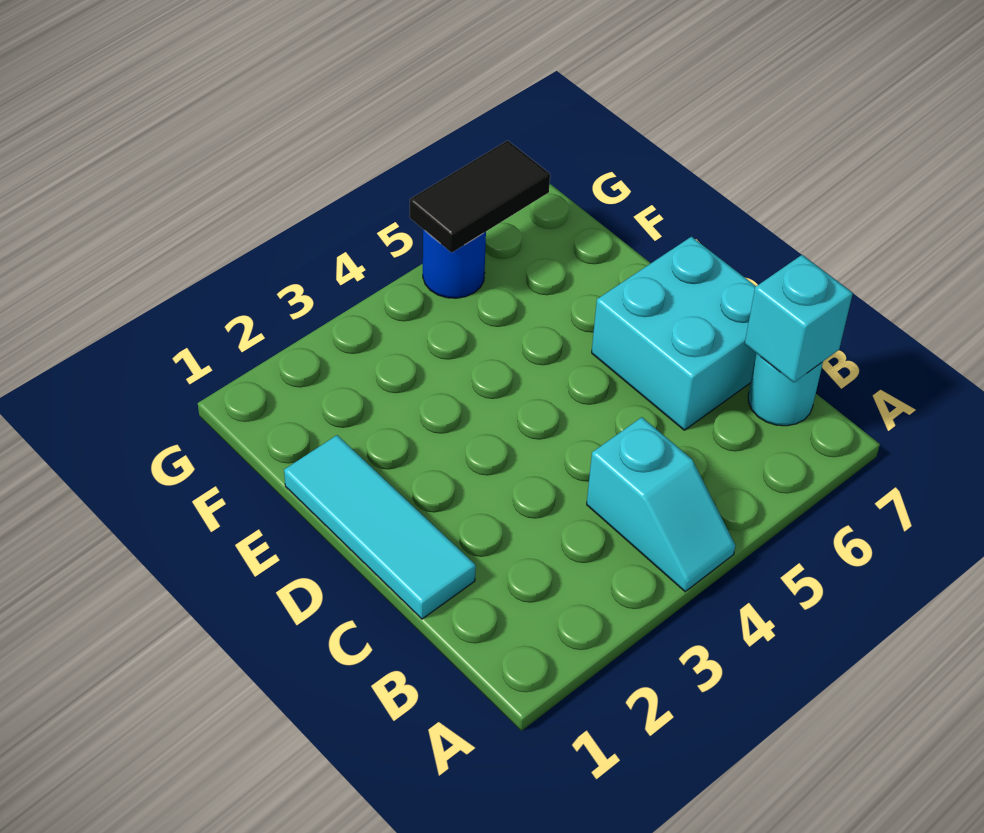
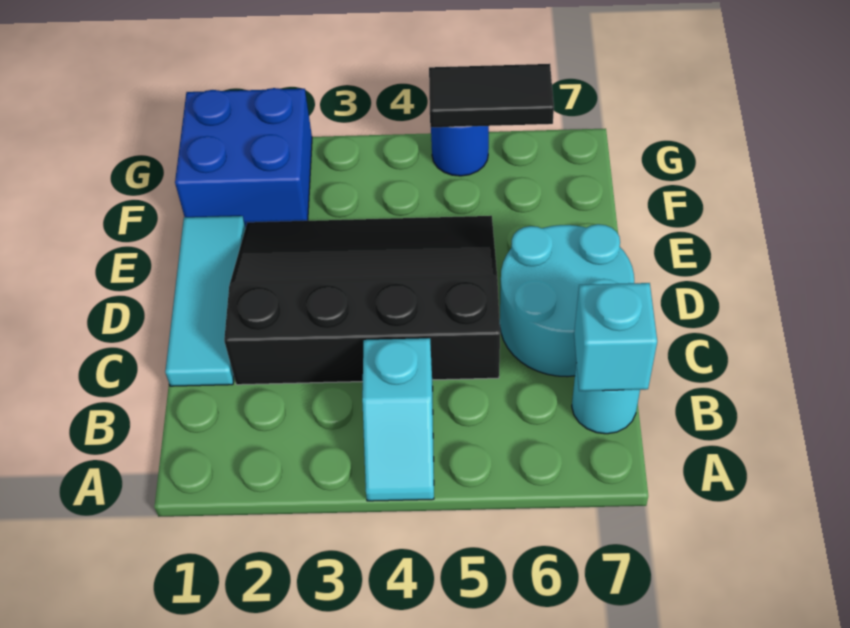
none -> black 3x4 slope [224,216,500,385]
cyan 2x2 brick [592,237,756,430] -> cyan 2x2 round brick [500,224,634,377]
none -> blue 2x2 brick [175,88,312,228]

